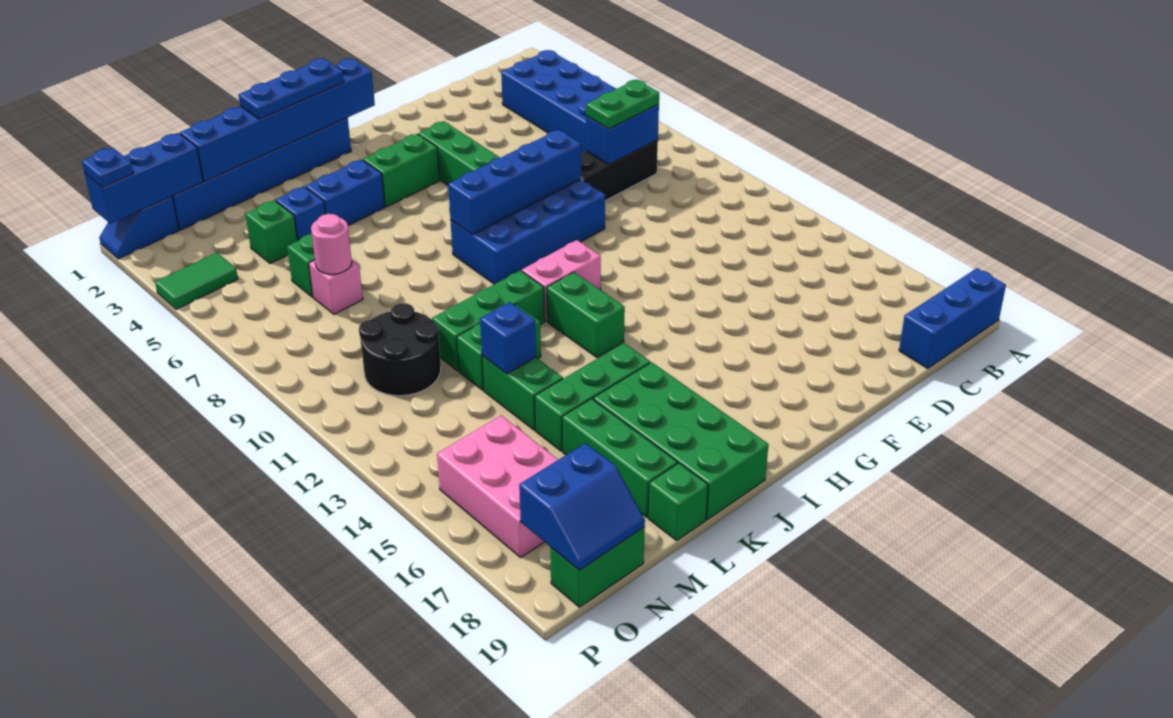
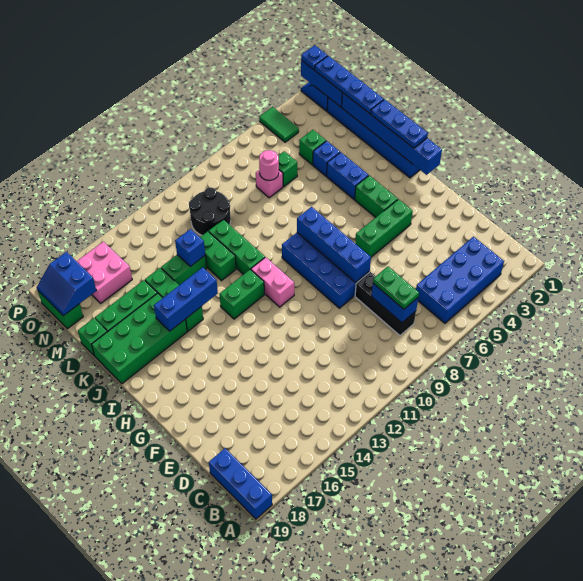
none -> blue 1x3 brick [154,267,218,331]
none -> blue 1x4 plate [315,56,384,114]
pink 2x3 brick [437,415,558,557] -> pink 2x2 brick [77,242,132,303]

